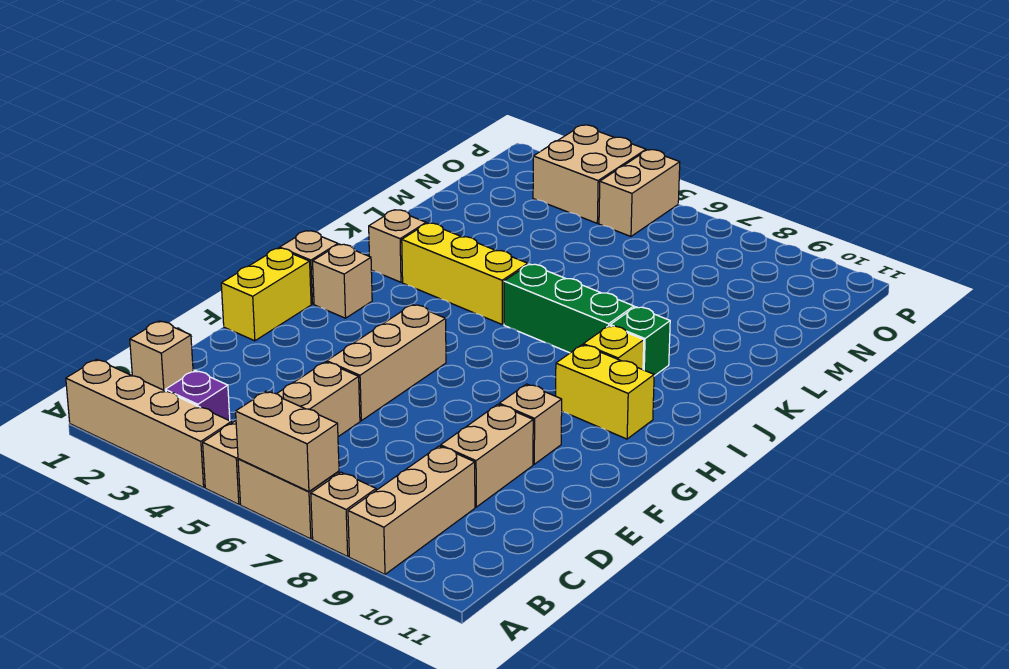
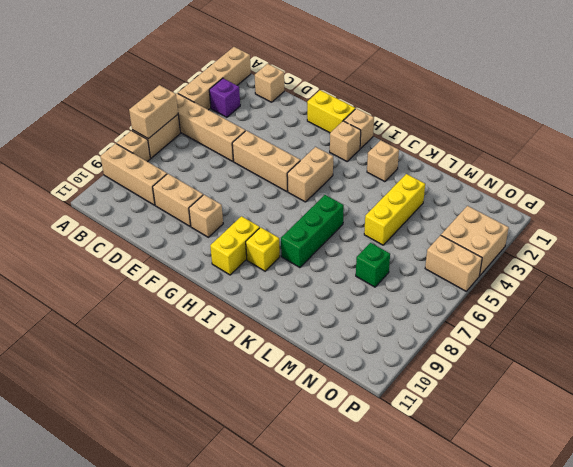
none -> tan 1x2 brick [287,147,333,202]
yellow 1x3 brick [402,223,528,324] -> yellow 1x3 brick moved to [364,174,425,245]
green 1x1 brick [610,307,670,376] -> green 1x1 brick moved to [356,243,390,287]

